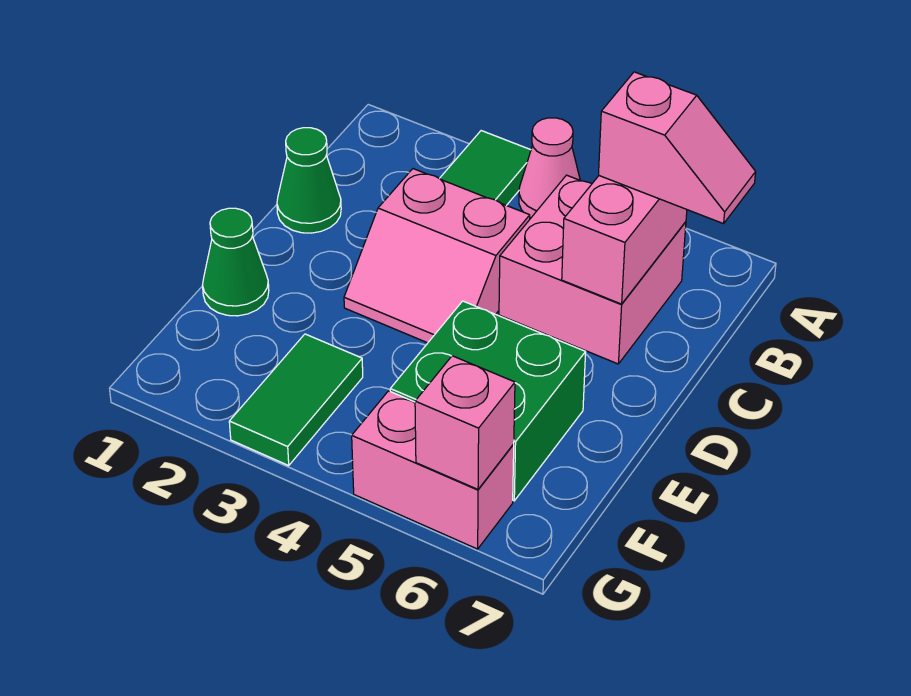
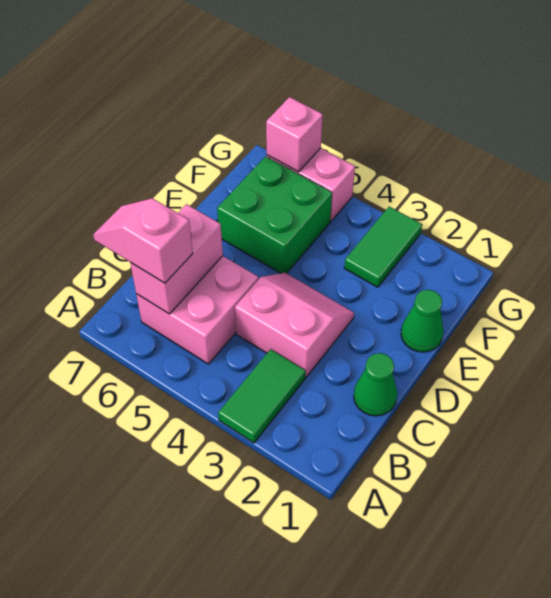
pink 1x1 cone [519,118,580,218] -> none

